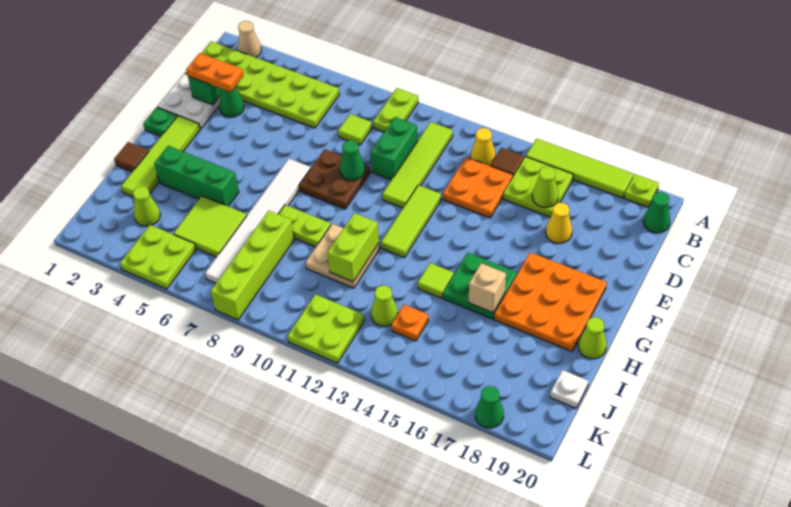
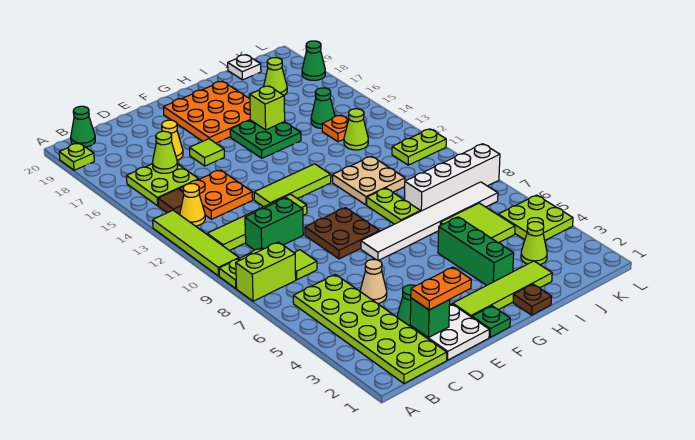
tan 1x1 cone [238,21,261,58] -> tan 1x1 cone moved to [360,259,387,304]
lime 1x4 tile [526,139,633,198] -> lime 1x4 tile moved to [153,210,239,276]
orange 1x2 plate [186,53,244,92] -> orange 1x2 plate turned to [411,267,471,310]
green 1x1 cone [340,140,365,180] -> green 1x1 cone moved to [311,88,335,128]
brown 1x1 tile [114,142,149,172] -> brown 1x1 plate [513,284,552,315]
lime 1x2 brick [327,213,379,282] -> lime 1x2 brick moved to [236,242,296,301]
lime 1x1 tile [418,263,454,298] -> lime 1x1 tile moved to [189,139,224,166]
tan 1x1 brick [469,263,506,313] -> lime 1x1 brick [250,86,285,130]
lime 1x1 cone [578,317,607,359] -> lime 1x1 cone moved to [264,58,287,95]
lime 1x4 brick [211,211,294,320] -> white 1x4 brick [405,144,500,211]
lime 2x2 plate [287,294,365,363] -> lime 1x2 plate [392,129,446,165]

